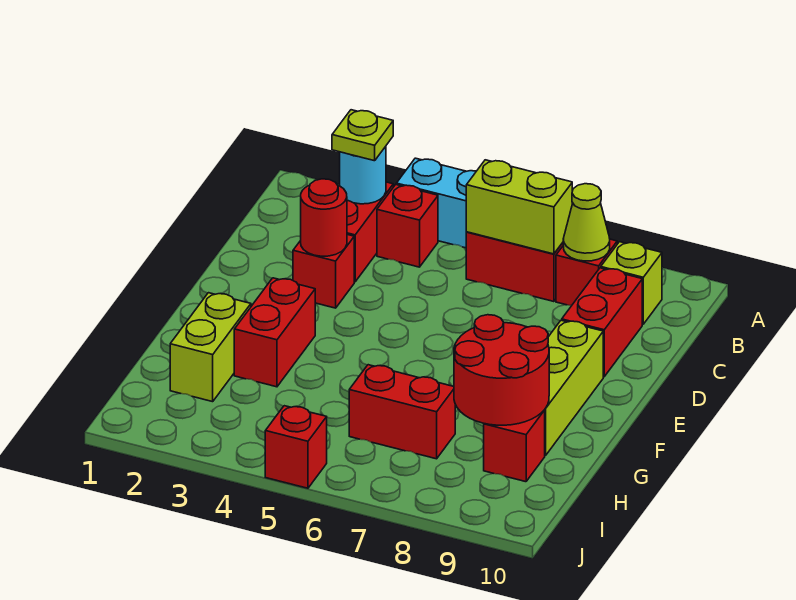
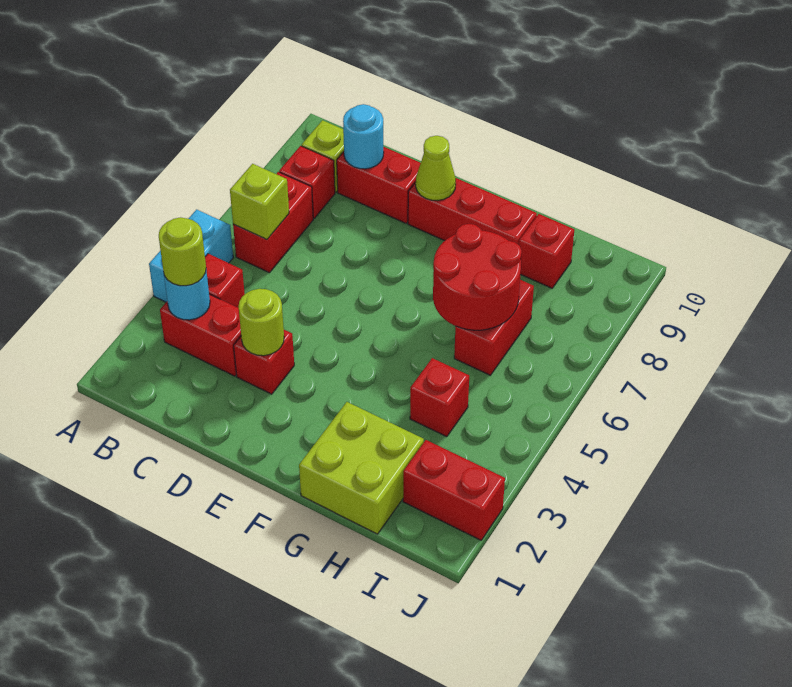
lime 1x1 plate [332,110,393,161] -> lime 1x1 round brick [159,217,206,286]
lime 1x2 brick [466,160,572,254] -> lime 1x1 brick [230,164,289,239]
lime 1x1 cone [563,184,610,261] -> lime 1x1 cone moved to [416,136,456,201]
none -> cyan 1x1 round brick [343,104,384,169]
red 1x1 round brick [301,179,347,256] -> lime 1x1 round brick [239,289,284,356]
lime 1x3 brick [545,320,603,455] -> red 1x3 brick [408,178,537,245]
red 1x2 brick [234,278,315,387] -> red 1x2 brick moved to [403,440,505,540]
lime 1x2 brick [170,293,251,402] -> lime 2x2 brick [299,402,424,534]
red 2x2 round brick [454,315,549,425] -> red 2x2 round brick moved to [433,224,522,330]
red 1x1 brick [265,406,327,488] -> red 1x1 brick moved to [410,358,469,437]

